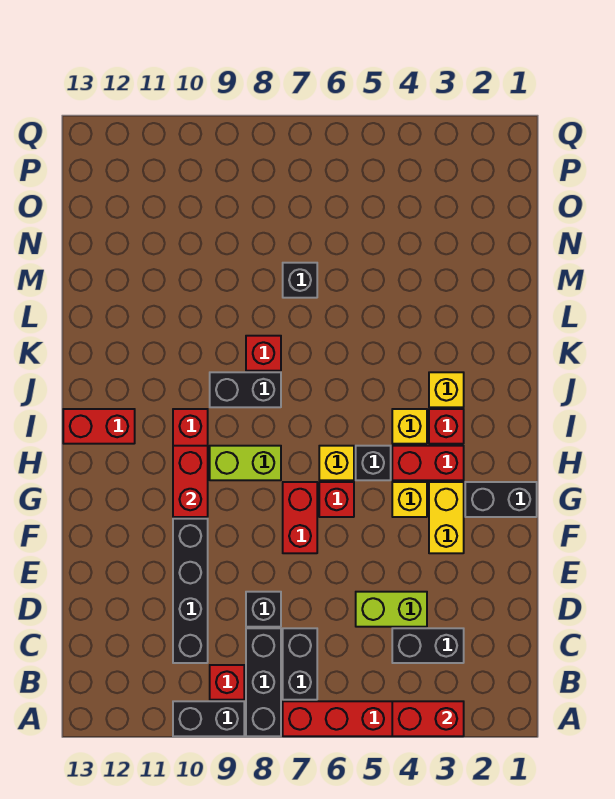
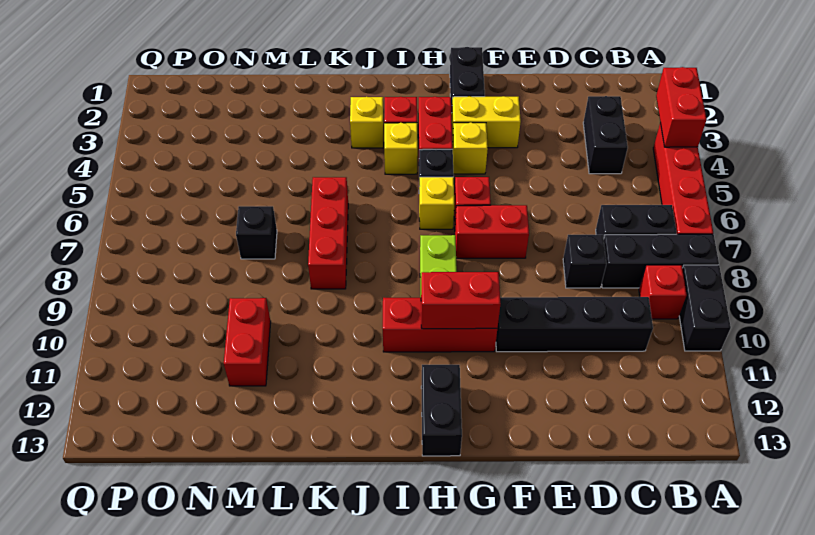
lime 1x2 brick [356,592,427,627] -> none
red 1x2 brick [63,409,135,444] -> red 1x2 brick moved to [224,298,271,386]
black 1x2 brick [210,372,281,407] -> black 1x2 brick moved to [421,365,462,456]
red 1x1 brick [246,336,281,371] -> red 1x3 brick [308,177,348,289]

